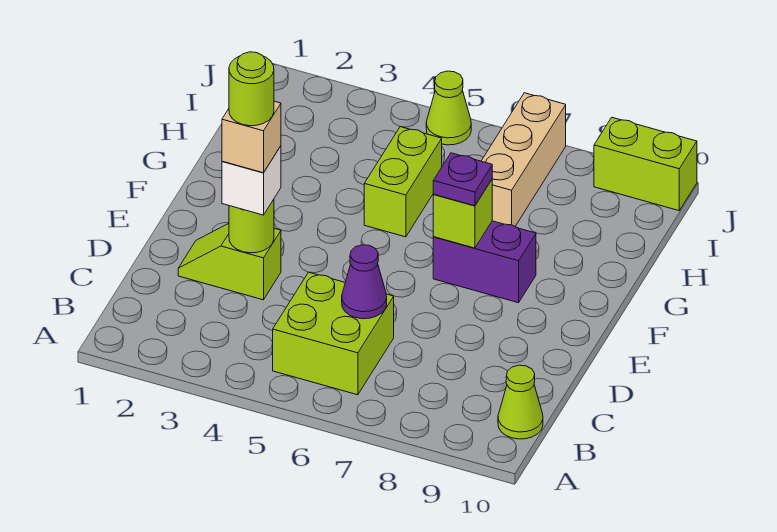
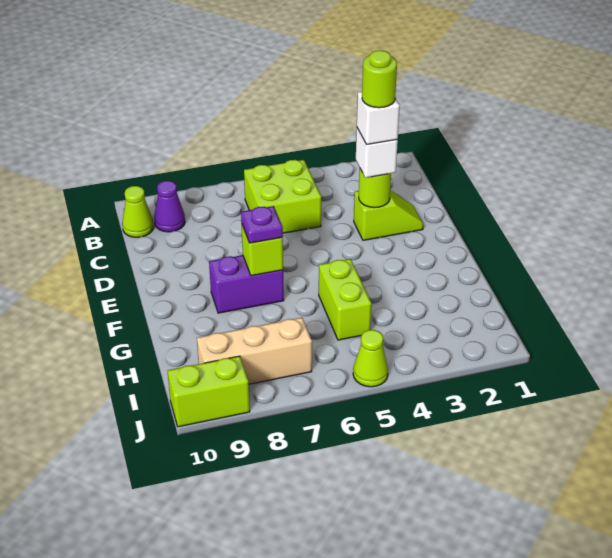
purple 1x1 cone [342,245,387,319] -> purple 1x1 cone moved to [154,181,185,232]
tan 1x1 brick [222,101,281,173] -> white 1x1 brick [357,92,400,145]
tan 1x3 brick [482,93,566,226] -> tan 1x3 brick turned to [197,318,312,384]

